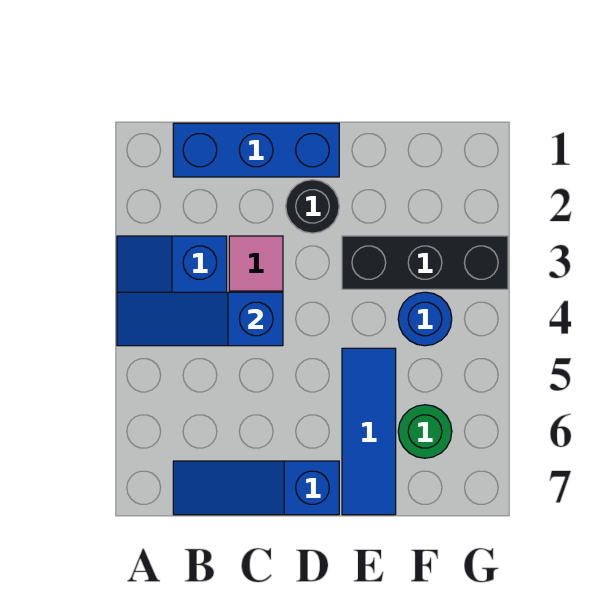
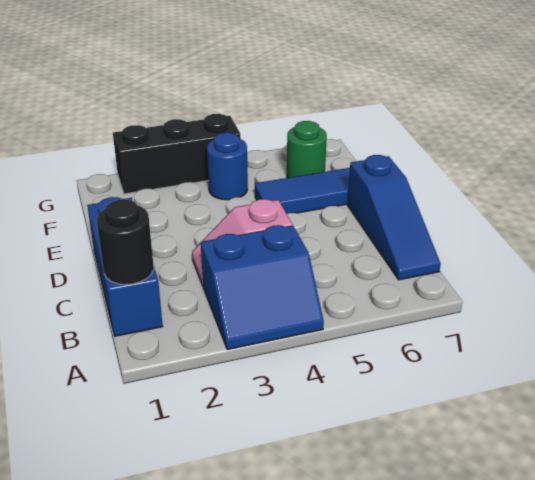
blue 1x3 slope [117,292,283,346] -> none
black 1x1 round brick [286,180,339,233] -> black 1x1 round brick moved to [97,200,154,285]
black 1x3 brick [342,236,508,289] -> black 1x3 brick turned to [113,114,241,194]

